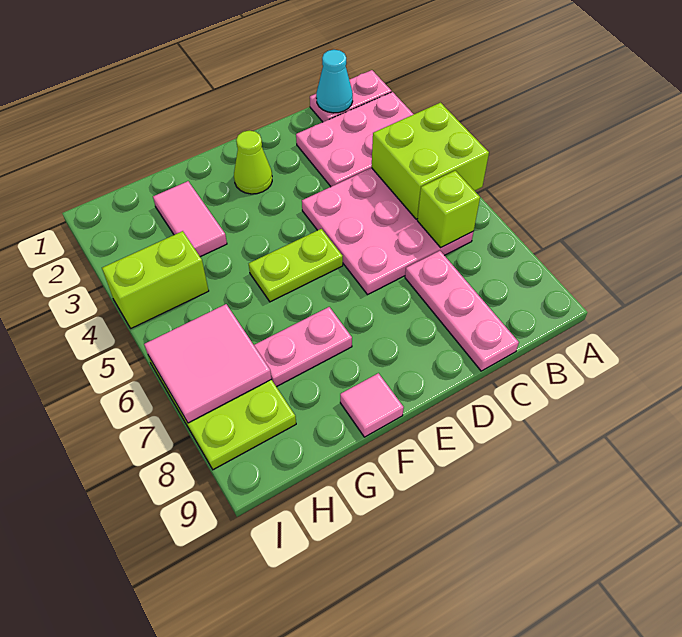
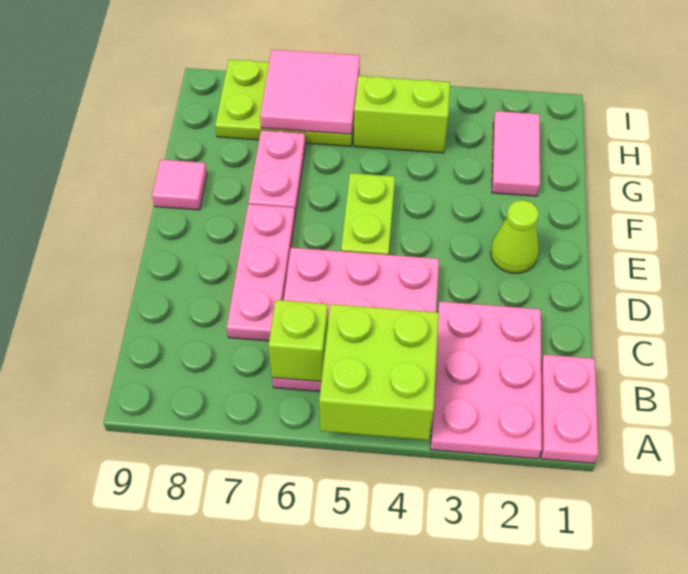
cyan 1x1 cone [316,50,353,113] -> none
pink 1x3 plate [405,251,519,371] -> pink 1x3 plate turned to [227,204,295,341]
pink 1x2 tile [153,181,227,257] -> pink 1x2 tile turned to [492,111,540,196]
lime 1x2 brick [102,231,209,328] -> lime 1x2 brick turned to [354,76,450,153]

